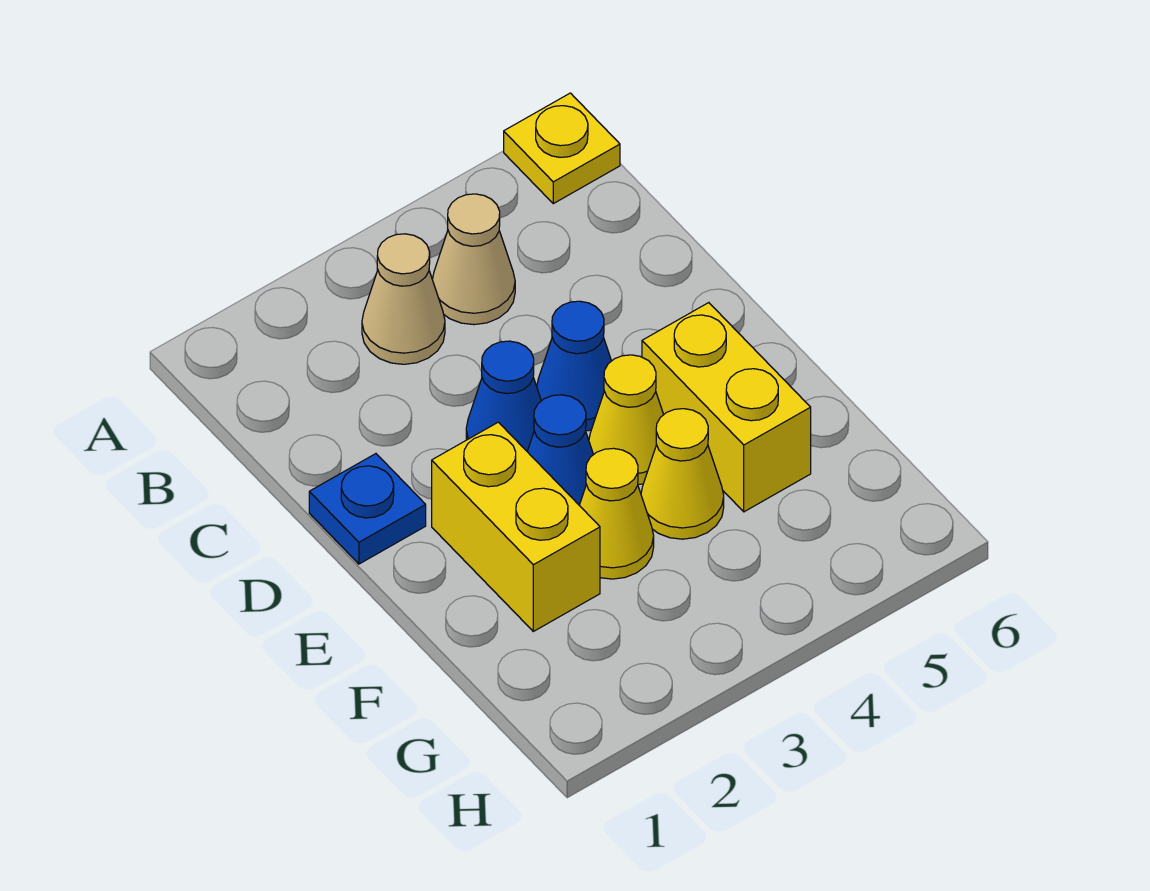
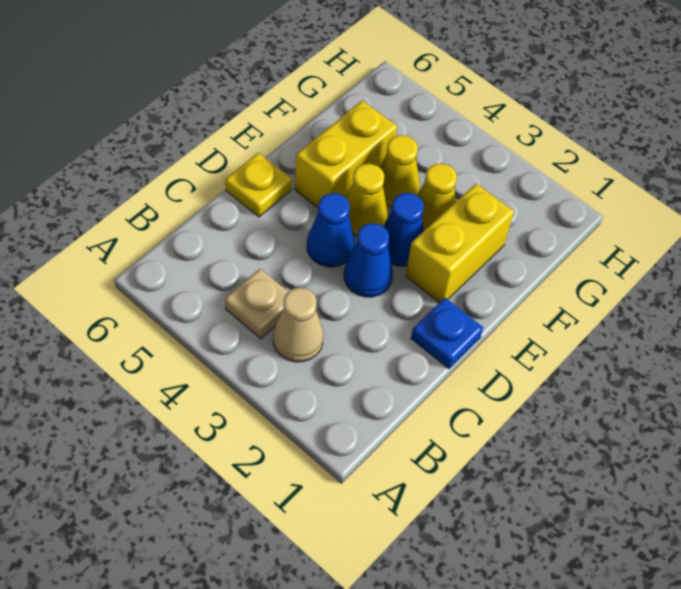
yellow 1x1 plate [504,93,620,204] -> yellow 1x1 plate moved to [225,153,292,217]
tan 1x1 cone [432,194,515,325] -> tan 1x1 plate [225,269,288,339]

